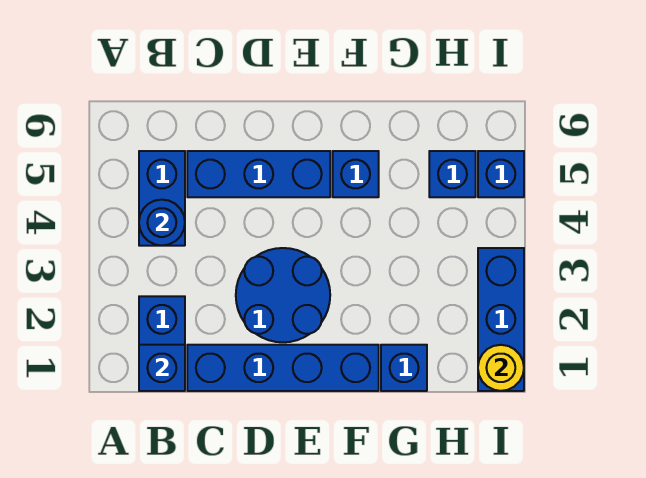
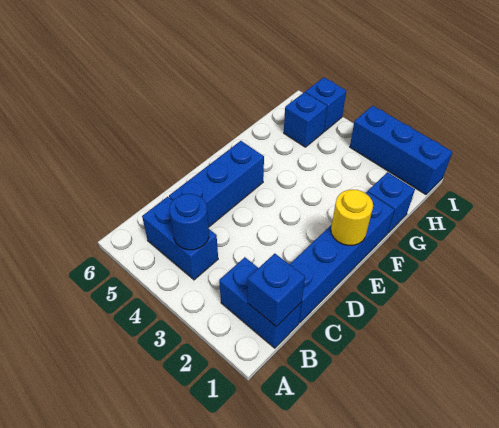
blue 2x2 round brick [236,248,330,342] -> none
blue 1x1 brick [333,151,379,197] -> none
yellow 1x1 round brick [478,345,524,391] -> yellow 1x1 round brick moved to [331,190,373,246]

